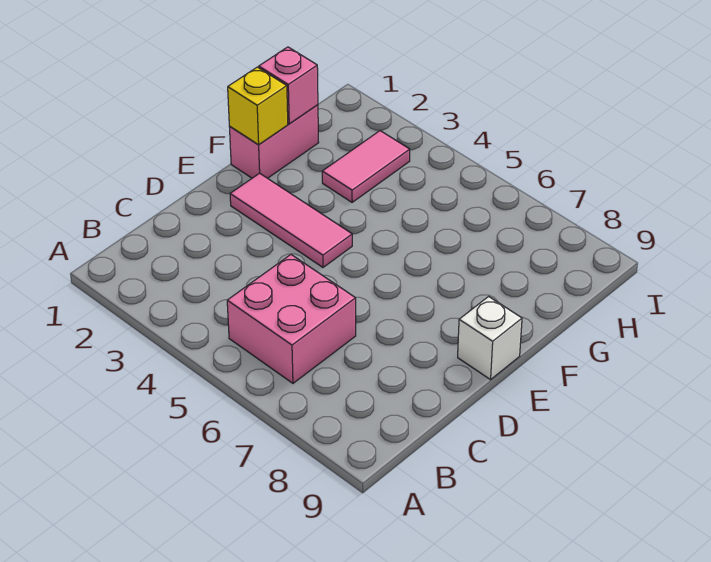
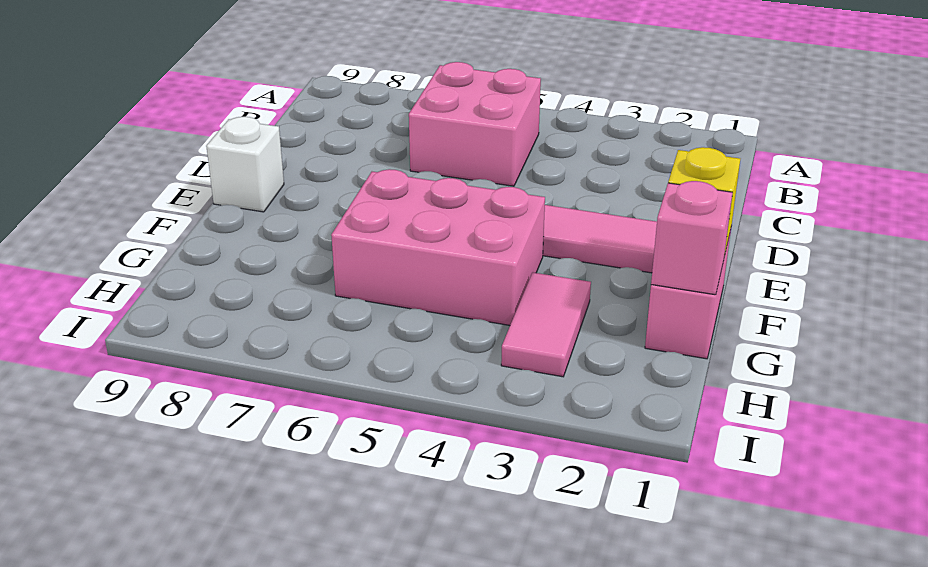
none -> pink 2x3 brick [331,169,545,325]

